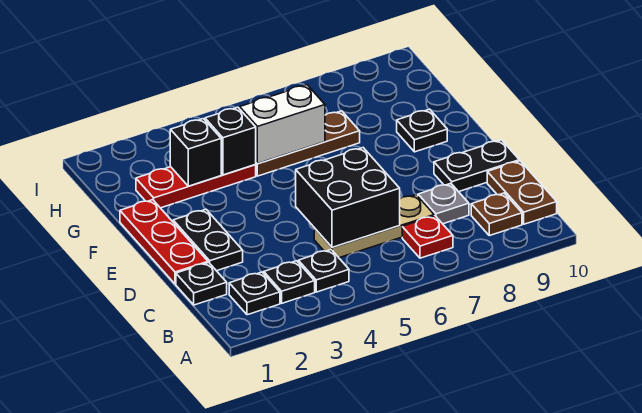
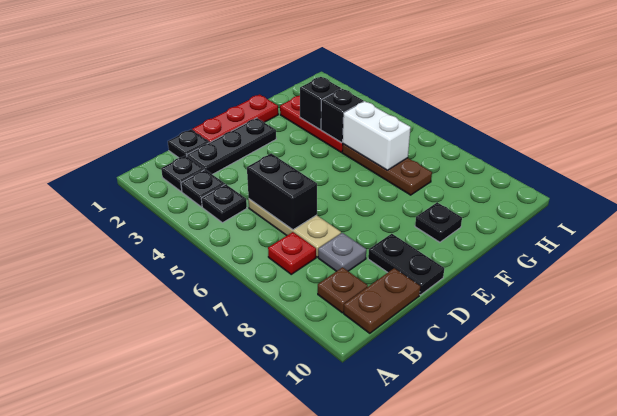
black 2x2 brick [296,148,400,248] -> black 1x2 brick [247,154,317,230]
black 1x2 plate [173,209,243,271] -> black 1x3 plate [187,118,276,175]

